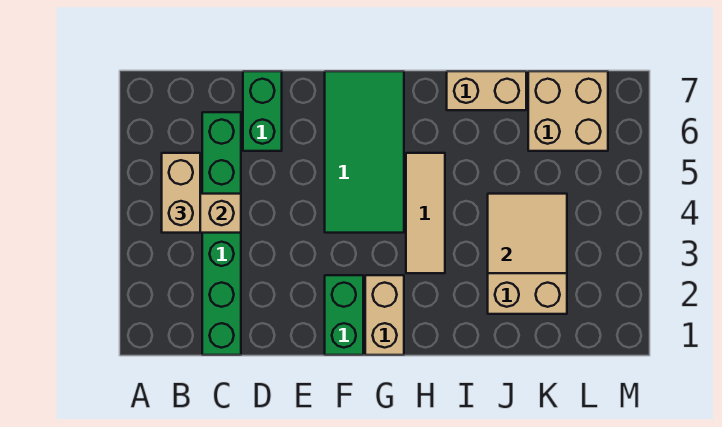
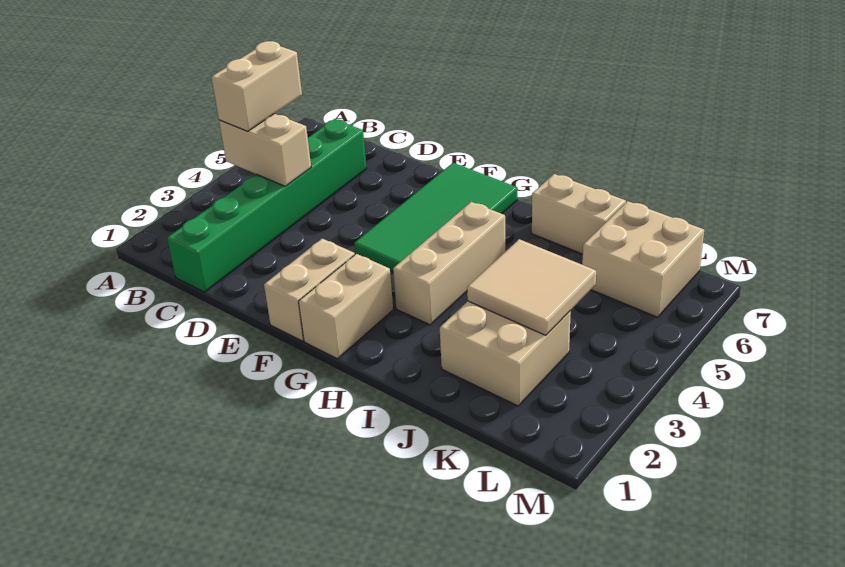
green 1x2 brick [243,71,282,151] -> none
green 1x2 brick [325,275,363,355] -> tan 1x2 brick [264,239,355,341]
tan 1x3 tile [406,153,445,273] -> tan 1x3 brick [393,202,505,325]

